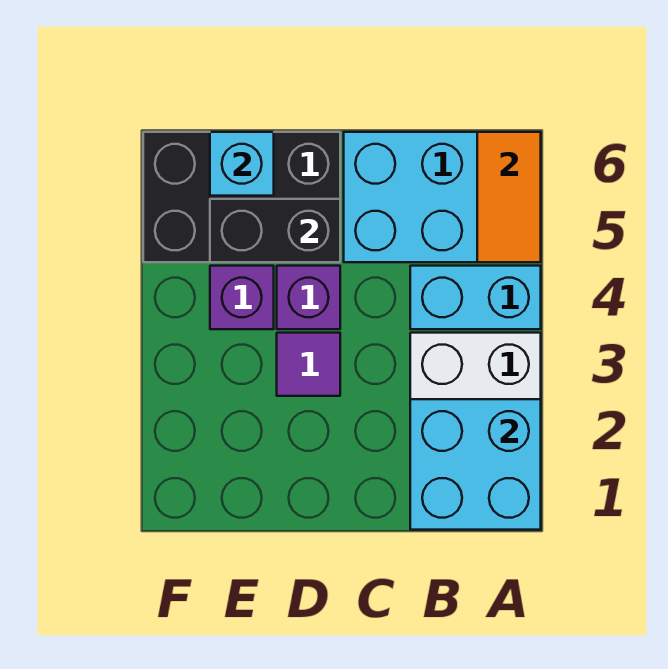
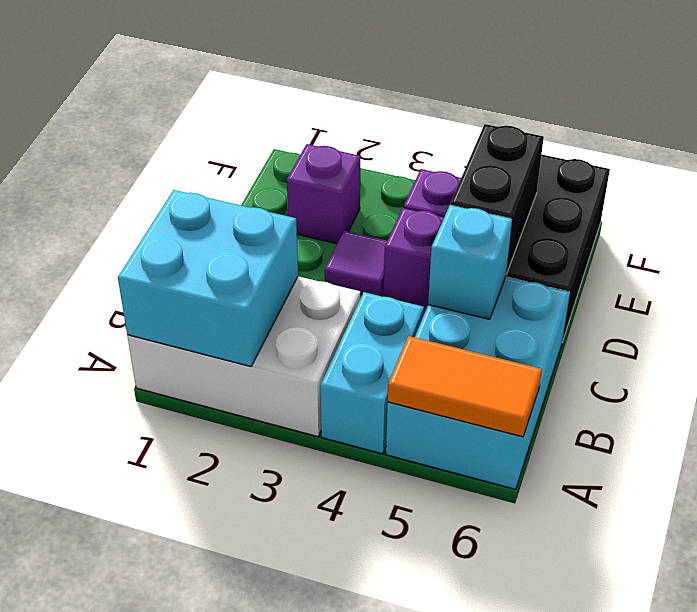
none -> purple 1x1 brick [287,144,360,244]
cyan 1x1 brick [210,132,274,196] -> cyan 1x1 brick moved to [428,205,512,319]

